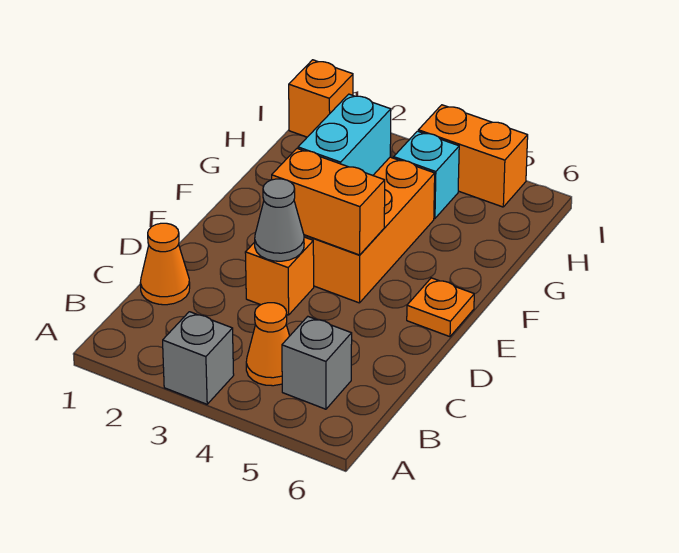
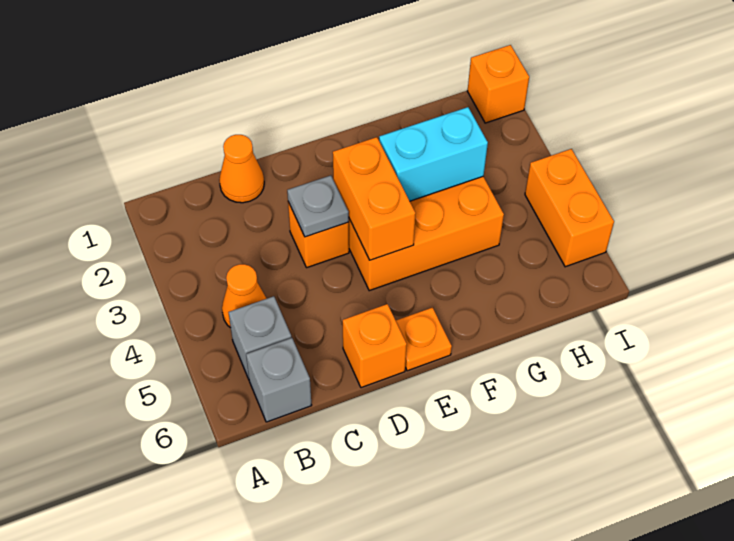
grey 1x1 brick [163,312,234,404] -> grey 1x1 brick moved to [246,338,312,422]
grey 1x1 cone [255,179,304,261] -> grey 1x1 plate [287,175,349,237]
none -> orange 1x1 brick [343,304,407,388]
cyan 1x1 brick [394,131,459,219] -> none

